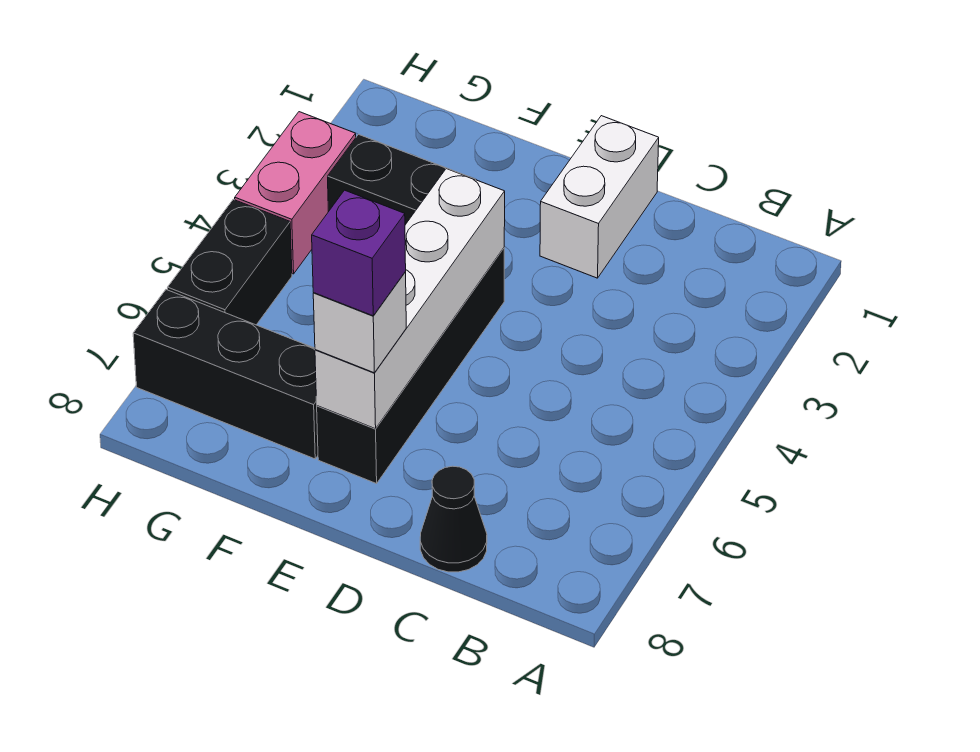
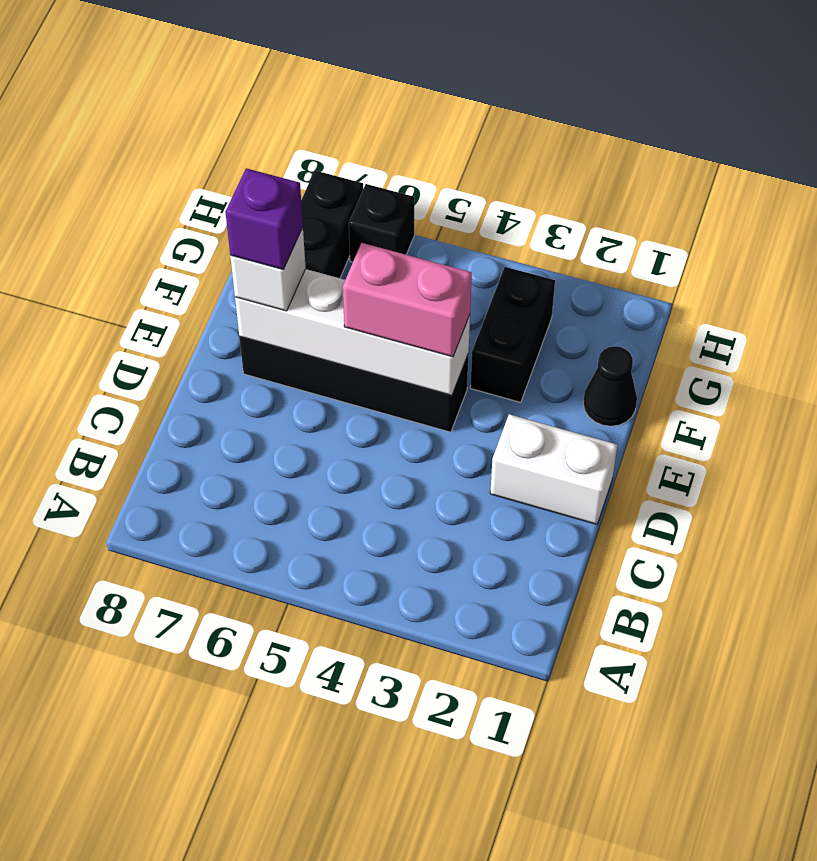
black 1x1 cone [420,466,487,572] -> black 1x1 cone moved to [583,346,637,426]
pink 1x2 brick [235,112,356,274] -> pink 1x2 brick moved to [343,243,472,357]
black 1x2 brick [168,199,292,325] -> black 1x1 brick [349,184,414,262]

